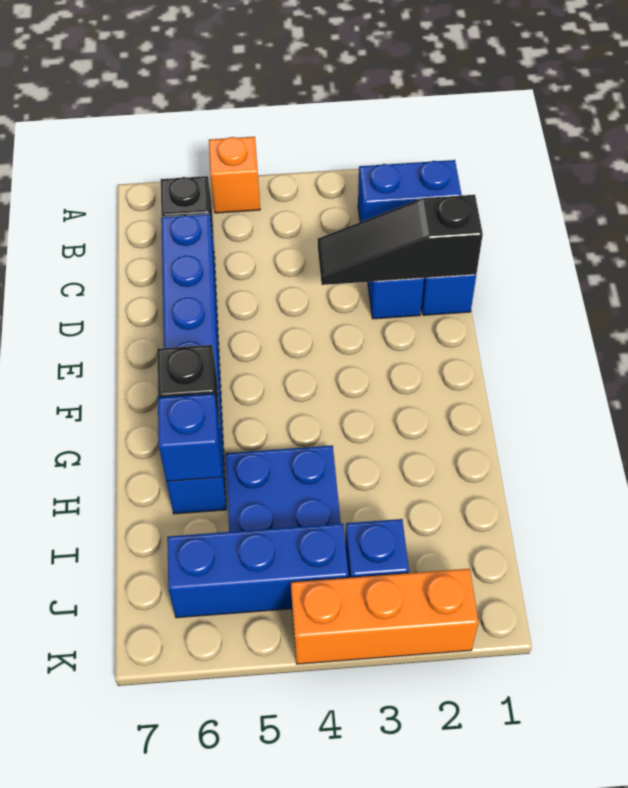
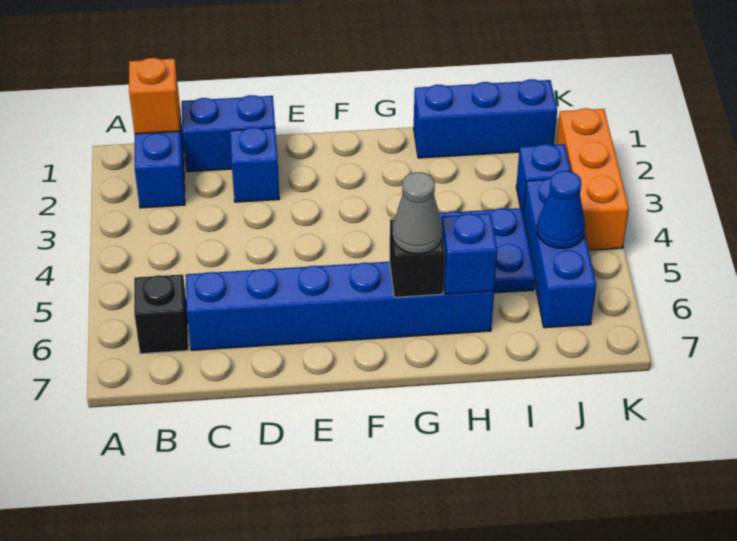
orange 1x1 brick [209,137,260,213] -> orange 1x1 brick moved to [129,58,180,134]
black 1x3 slope [317,195,483,285] -> none
none -> grey 1x1 cone [392,172,442,254]
none -> blue 1x3 brick [414,79,557,158]
none -> blue 1x1 cone [537,171,585,248]

